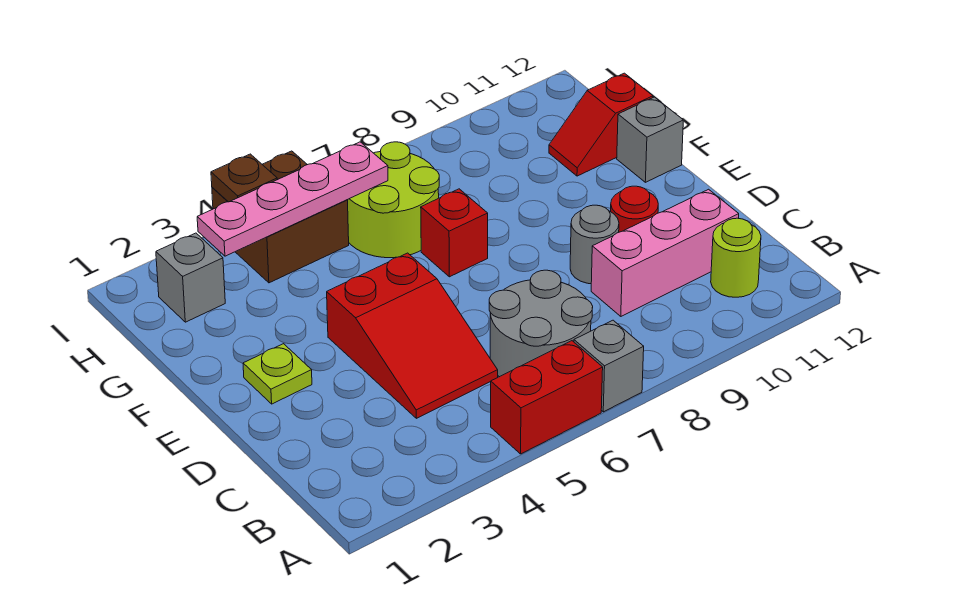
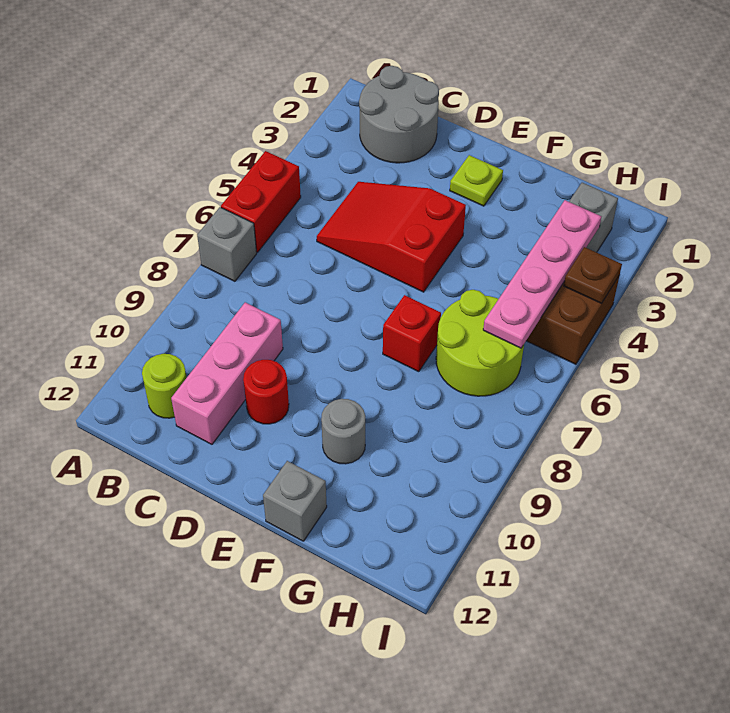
grey 2x2 round brick [489,270,593,377] -> grey 2x2 round brick moved to [359,66,439,163]
grey 1x1 round brick [570,205,619,284] -> grey 1x1 round brick moved to [321,399,365,464]
red 1x2 slope [549,73,653,176] -> none

